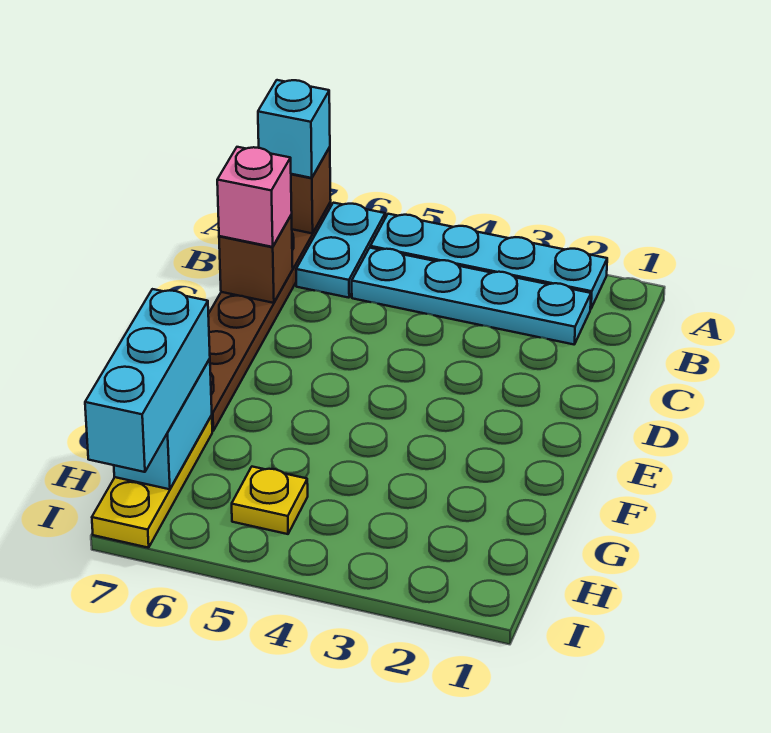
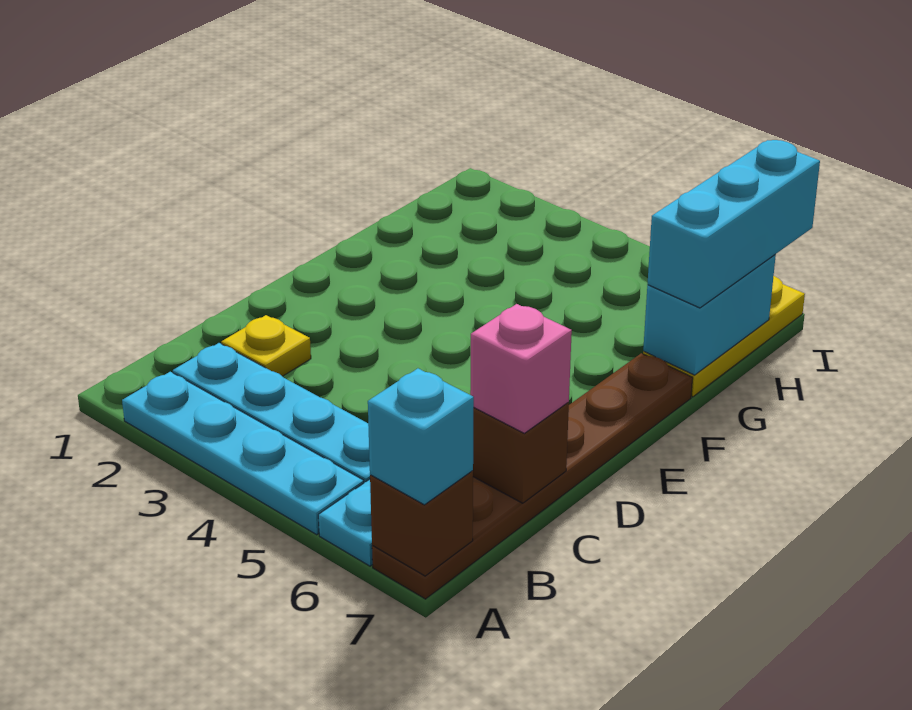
yellow 1x1 plate [232,467,308,534] -> yellow 1x1 plate moved to [221,315,311,376]

